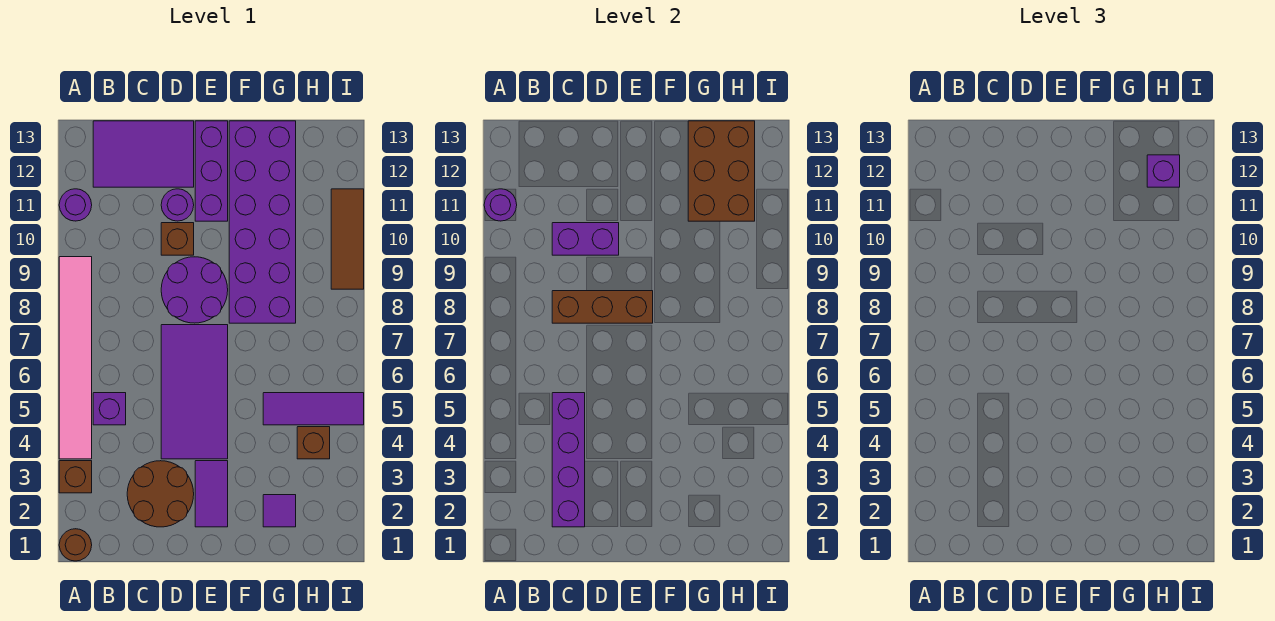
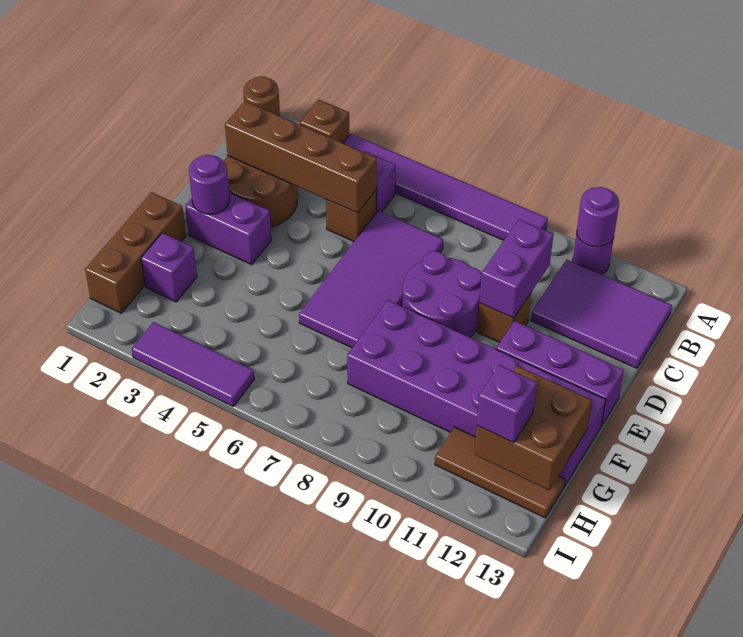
pink 1x6 tile [59,257,92,459] -> purple 1x6 tile [344,134,548,240]
purple 2x3 tile [93,121,194,187] -> purple 2x3 tile turned to [531,260,672,368]
purple 1x4 brick [552,393,585,527] -> brown 1x4 brick [225,101,377,213]
brown 1x3 brick [552,291,653,323] -> brown 1x3 brick moved to [85,192,186,313]
purple 2x4 tile [161,325,228,459] -> purple 2x4 tile turned to [299,211,443,348]
purple 1x1 round brick [161,189,194,221] -> purple 1x1 round brick moved to [189,155,229,214]
purple 1x2 tile [195,461,228,527] -> purple 1x2 brick [185,192,271,265]
purple 1x1 tile [263,495,296,527] -> purple 1x1 brick [141,233,197,302]
purple 1x3 tile [263,393,364,425] -> purple 1x3 tile turned to [132,322,254,406]
brown 2x3 brick [688,121,755,221] -> brown 2x2 brick [474,365,592,490]
brown 1x1 brick [297,427,330,459] -> brown 1x1 brick moved to [326,190,377,241]
brown 1x3 tile [331,189,364,289] -> brown 1x3 tile moved to [435,427,565,518]

